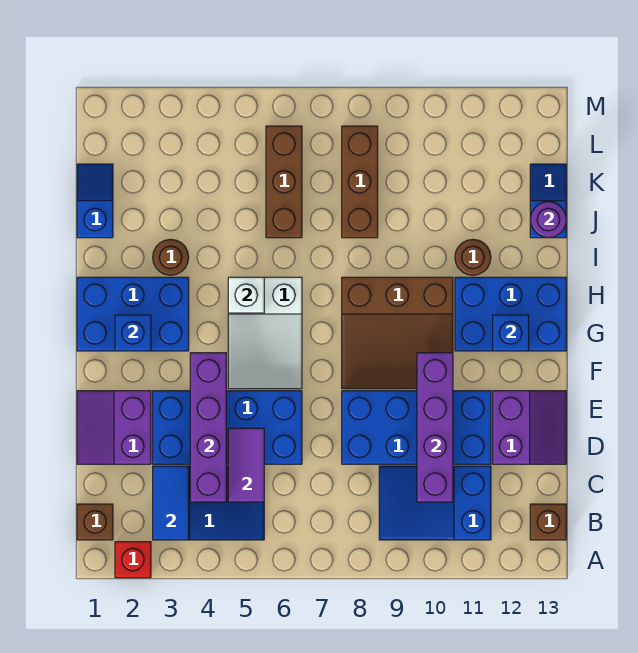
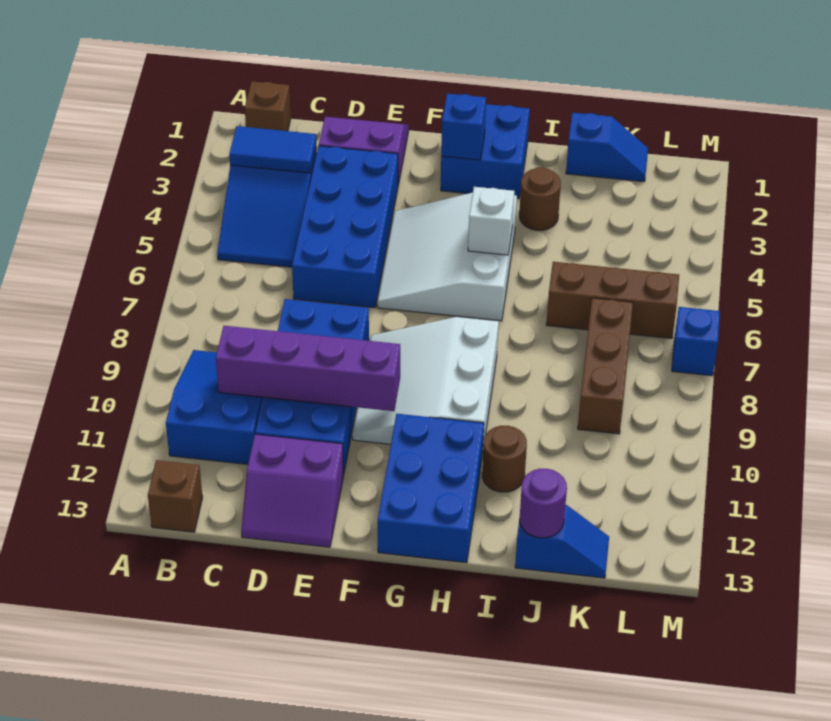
red 1x1 brick [115,542,151,578] -> none
purple 1x4 brick [190,353,226,502] -> none
purple 1x2 tile [228,428,264,502] -> none
white 2x3 slope [228,277,302,389] -> white 3x3 slope [377,193,517,321]
brown 3x3 slope [342,277,453,389] -> white 3x3 slope [352,317,499,444]
blue 2x3 brick [77,277,189,351] -> blue 2x2 brick [441,104,530,199]
blue 1x1 brick [493,315,529,351] -> blue 1x1 brick moved to [672,307,720,376]
brown 1x3 brick [342,126,378,238] -> brown 1x3 brick turned to [578,298,633,434]

